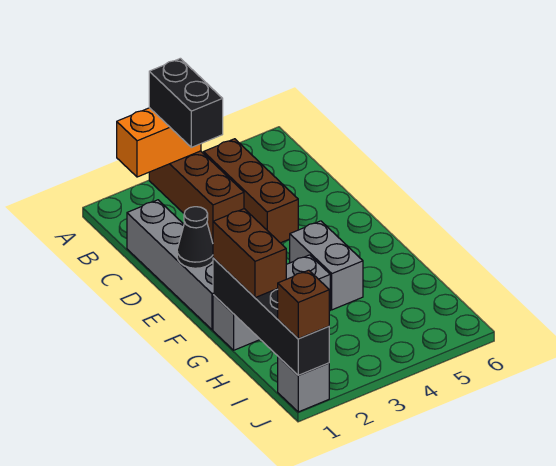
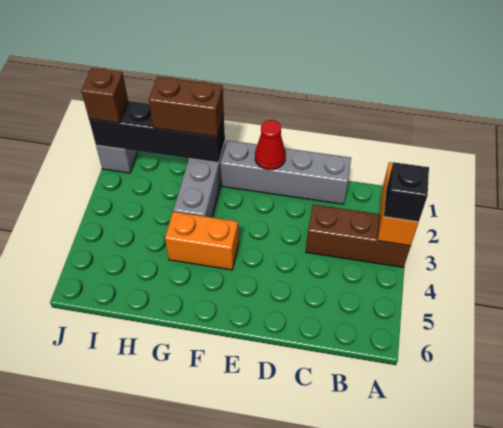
black 1x2 brick [149,58,223,147] -> black 1x1 brick [384,162,429,222]
brown 1x3 brick [204,139,298,243] -> none
black 1x1 cone [177,207,213,268] -> red 1x1 cone [255,120,286,170]
grey 1x2 brick [290,221,363,310] -> orange 1x2 brick [165,212,239,270]

